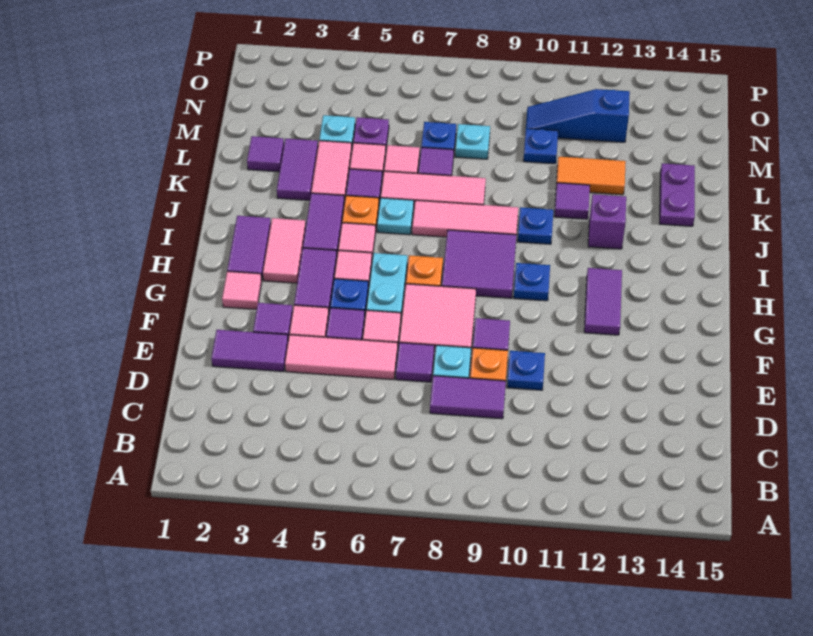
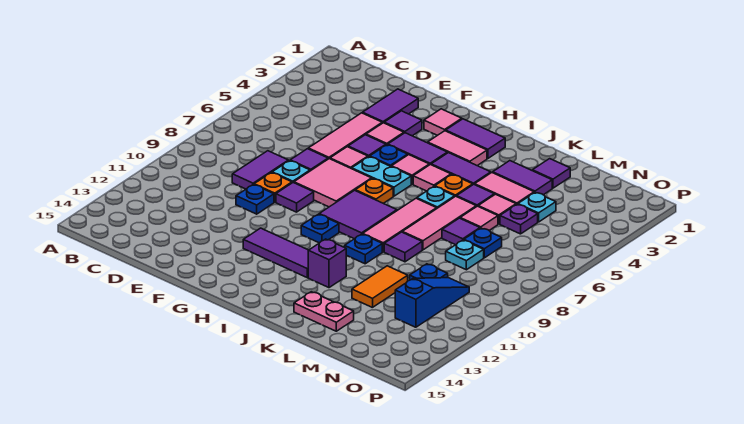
purple 1x2 tile [584,268,622,335] -> purple 1x3 tile [243,228,309,278]
purple 1x1 tile [554,183,590,219] -> purple 1x1 tile moved to [384,232,422,262]
purple 1x2 plate [659,163,695,226] -> pink 1x2 plate [294,292,354,331]

